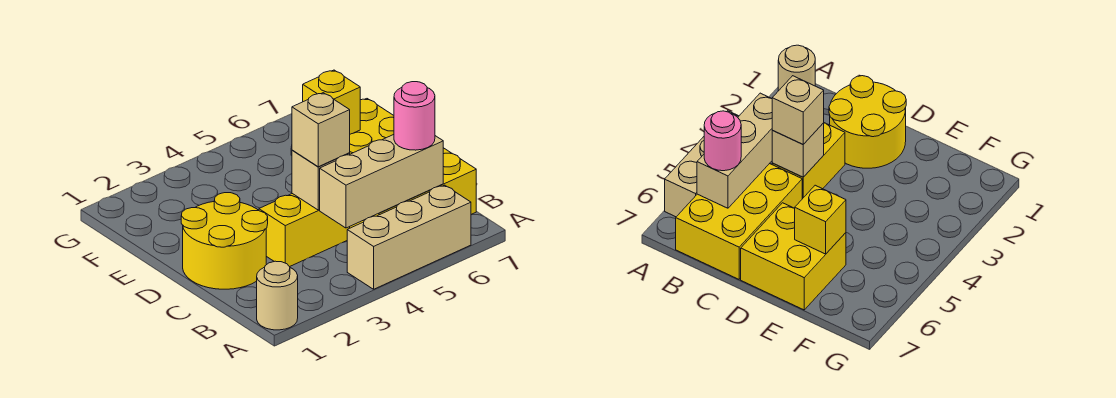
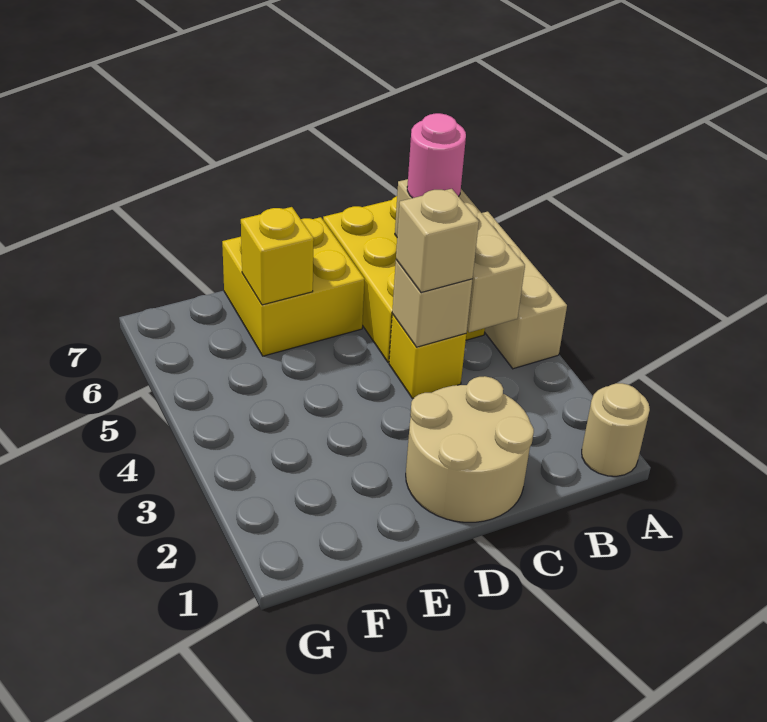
yellow 2x2 round brick [181,193,268,289] -> tan 2x2 round brick [406,376,534,522]
yellow 1x2 brick [259,194,350,267] -> yellow 1x1 brick [389,314,466,398]

